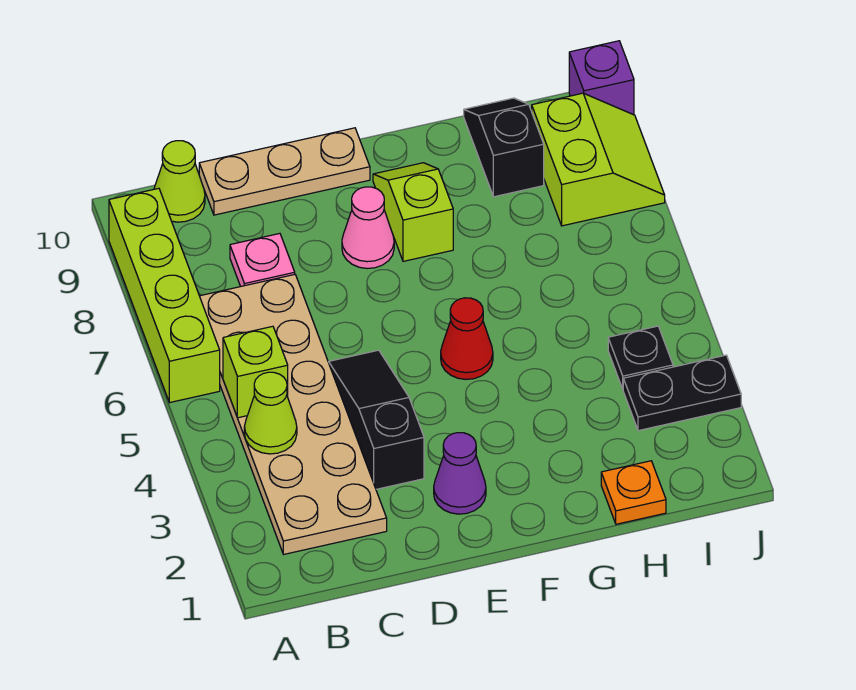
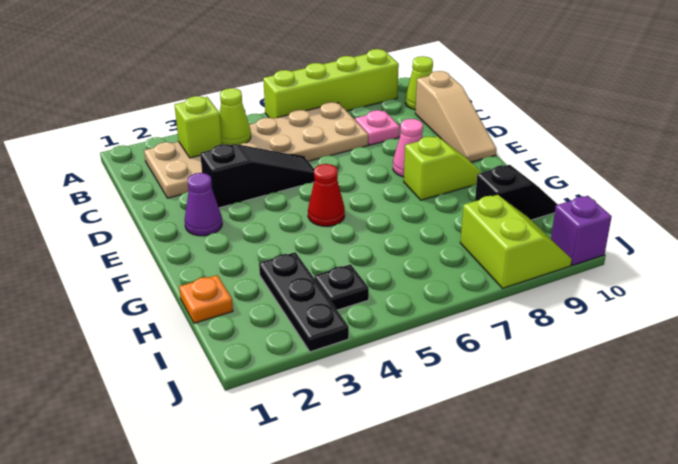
lime 1x1 brick [223,326,288,418] -> lime 1x1 brick moved to [175,96,222,158]
tan 1x3 plate [199,128,370,215] -> tan 1x3 slope [415,71,496,162]
black 1x2 plate [623,355,741,431] -> black 1x3 plate [259,252,349,352]
lime 2x2 slope [532,93,665,226] -> lime 2x2 slope turned to [460,195,572,288]

